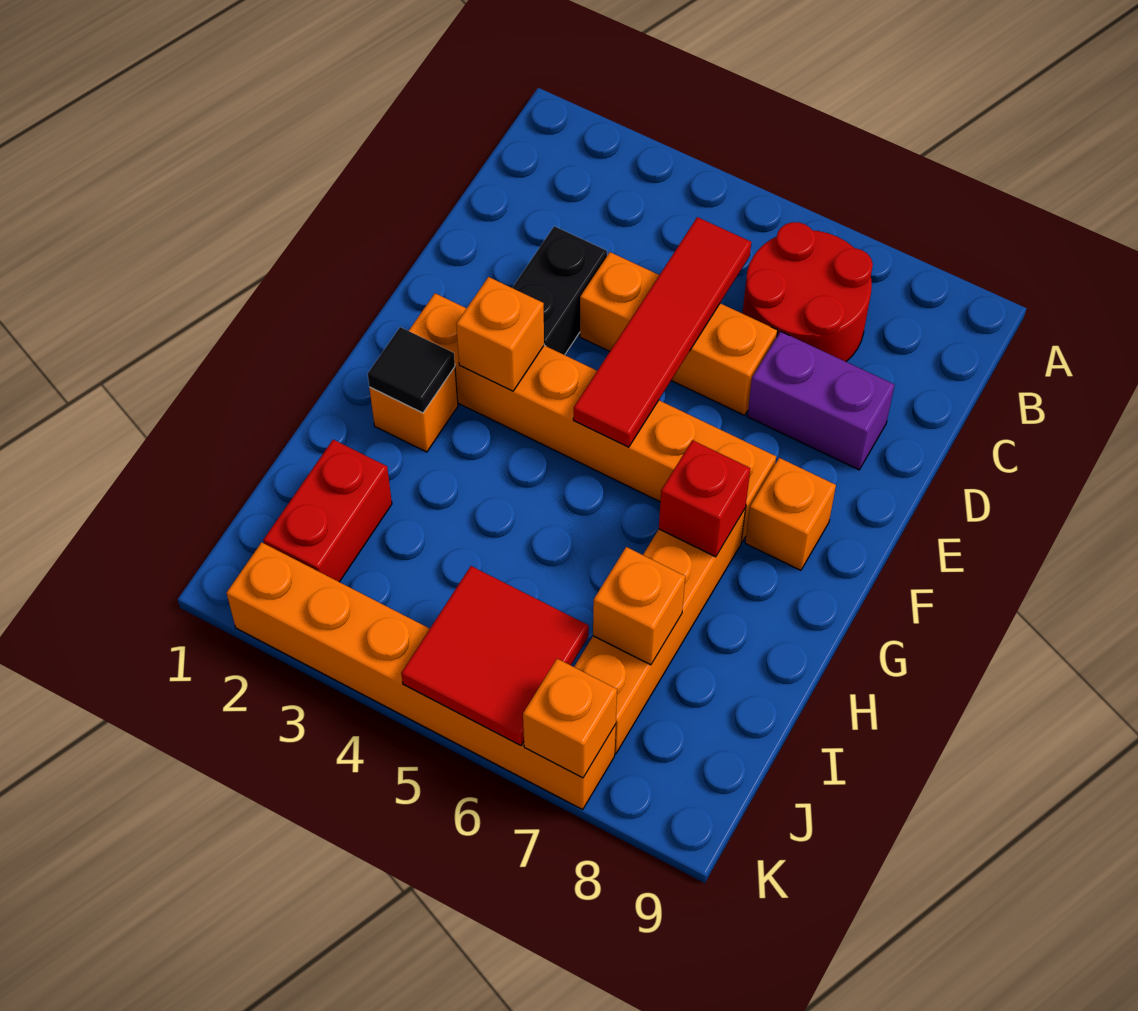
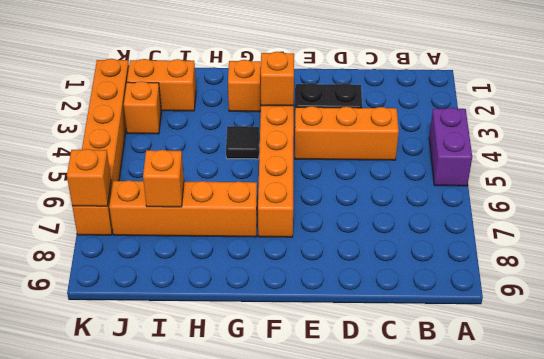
red 2x2 round brick [743,222,873,362] -> none
red 1x4 tile [573,217,751,447] -> none
orange 1x3 brick [580,252,778,415] -> orange 1x3 brick turned to [295,106,399,160]
purple 1x2 brick [747,331,894,470] -> purple 1x2 brick moved to [429,108,472,186]
orange 1x1 brick [745,458,836,570] -> orange 1x1 brick moved to [124,81,161,134]
black 1x1 tile [368,327,455,413] -> black 1x1 tile moved to [226,126,259,159]
red 1x1 brick [659,440,750,557] -> none
red 1x2 brick [263,440,392,582] -> orange 1x2 brick [127,59,196,111]
red 2x2 tile [401,566,589,746] -> none

